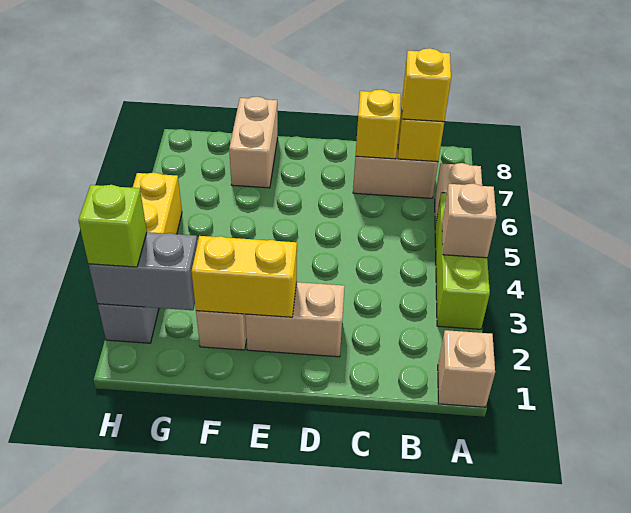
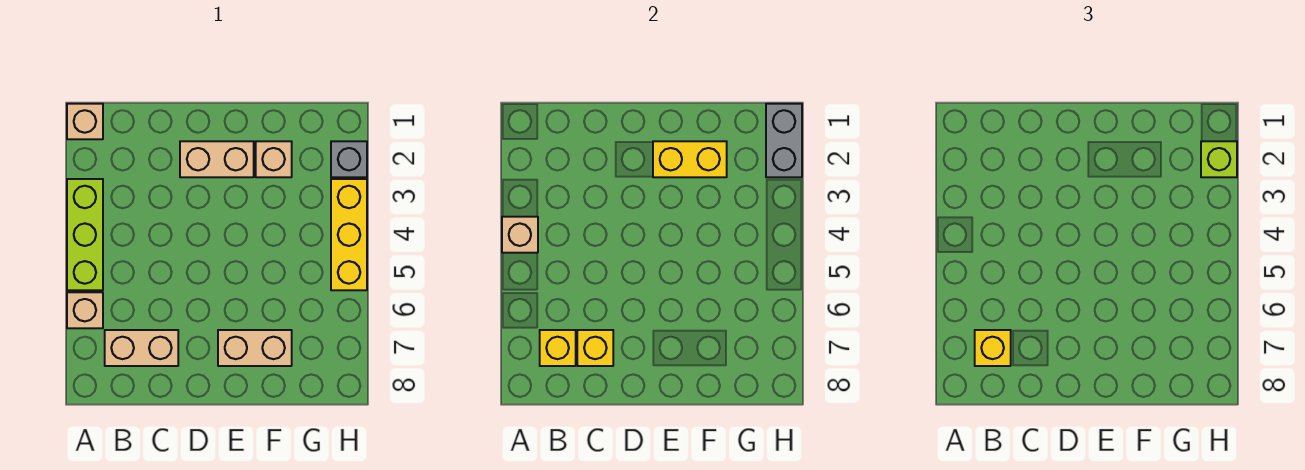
tan 1x2 brick [229,97,278,188] -> tan 1x2 brick turned to [218,330,292,366]
grey 1x2 brick [89,232,197,310] -> grey 1x2 brick turned to [766,104,802,177]

